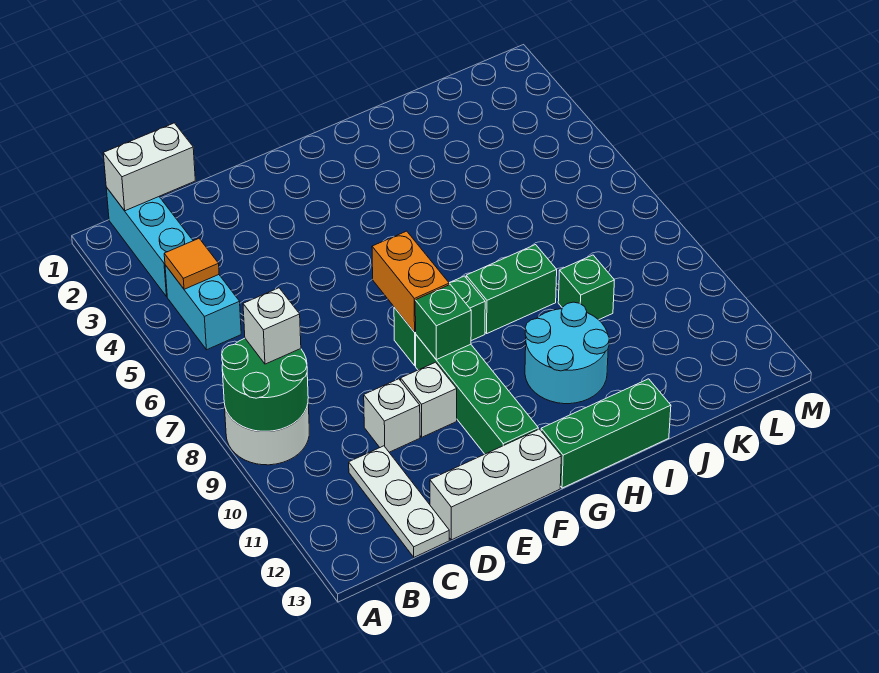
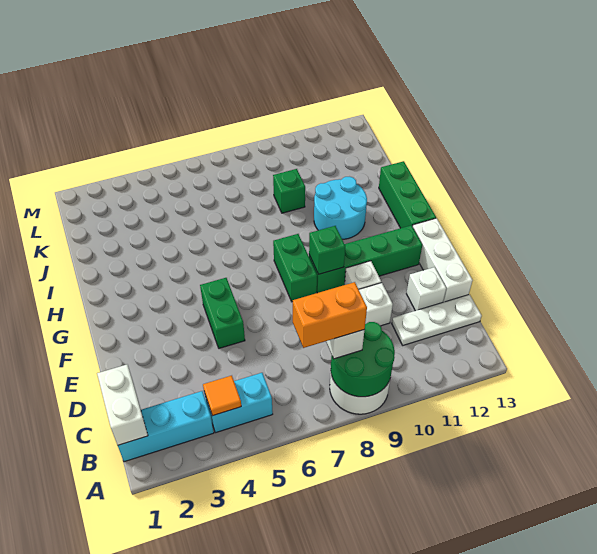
none -> white 1x1 brick [407,267,446,311]
orange 1x2 brick [372,231,449,332] -> orange 1x2 brick moved to [293,282,367,348]
green 1x2 brick [466,245,557,333] -> green 1x2 brick moved to [200,278,245,348]

